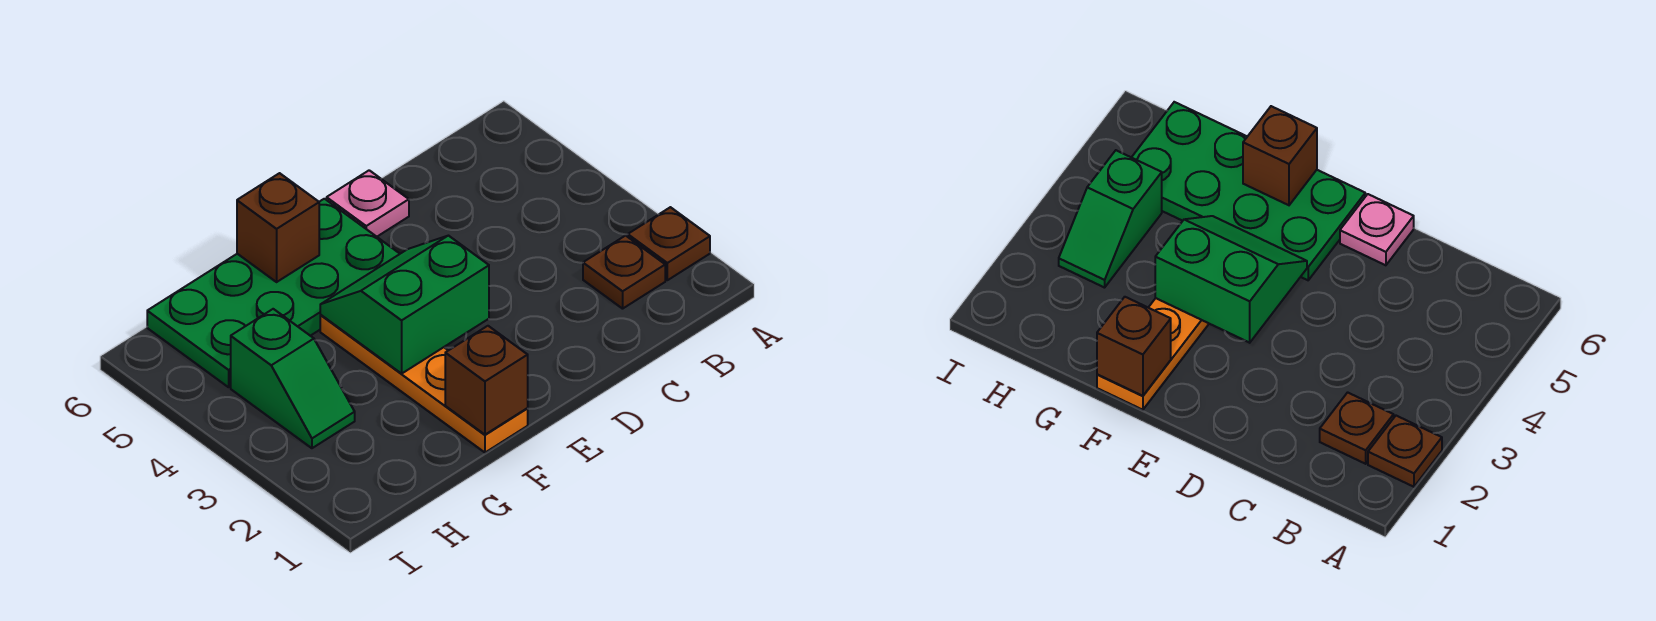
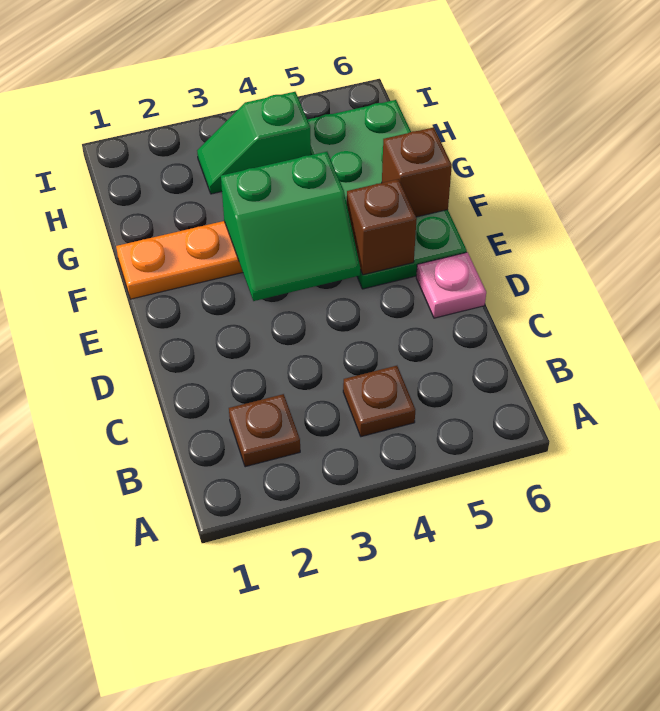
brown 1x1 plate [628,207,710,280] -> brown 1x1 plate moved to [343,366,415,437]
green 2x2 slope [320,236,489,374] -> green 2x2 slope turned to [221,152,360,301]
brown 1x1 brick [445,326,528,435] -> brown 1x1 brick moved to [347,179,417,275]

